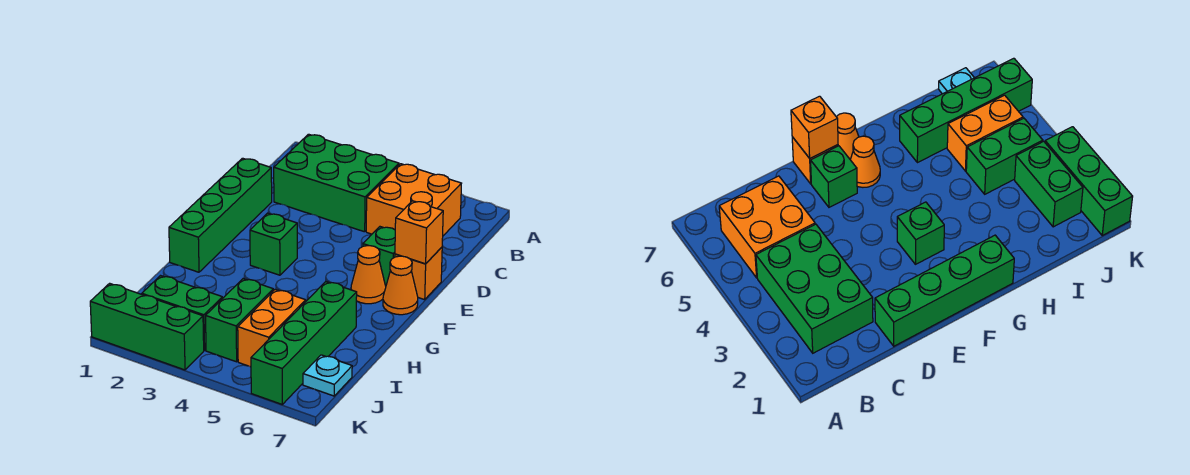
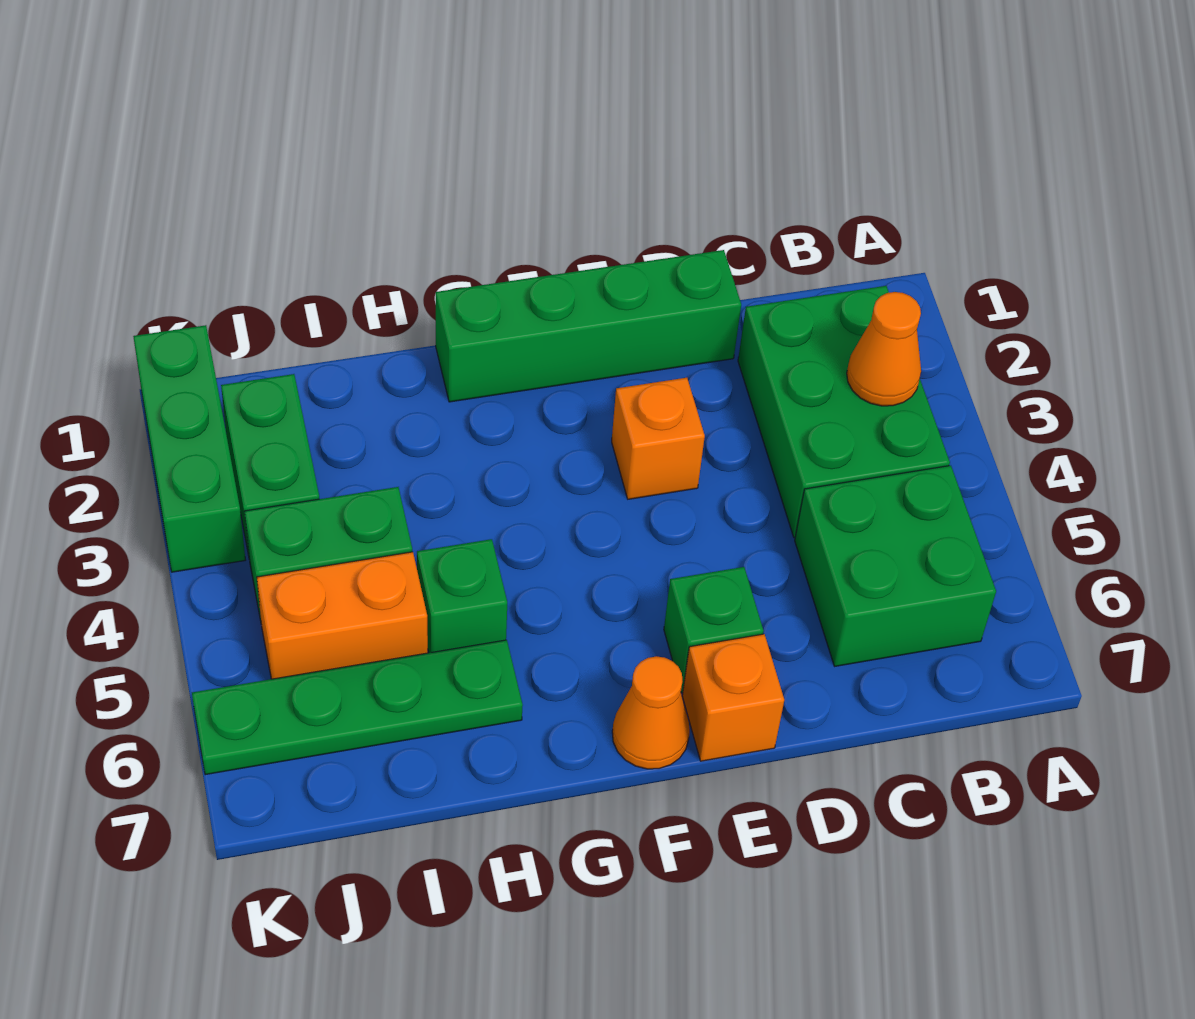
orange 2x2 brick [366,164,462,236] -> green 2x2 brick [795,465,996,666]
orange 1x1 brick [395,201,443,264] -> orange 1x1 brick moved to [612,378,705,499]
green 1x1 brick [250,213,297,275] -> green 1x1 brick moved to [417,539,507,653]
orange 1x1 cone [351,246,386,304] -> orange 1x1 cone moved to [847,292,921,406]
green 1x4 brick [251,282,357,404] -> green 1x4 plate [192,640,523,775]
cyan 1x1 plate [303,355,352,396] -> none

